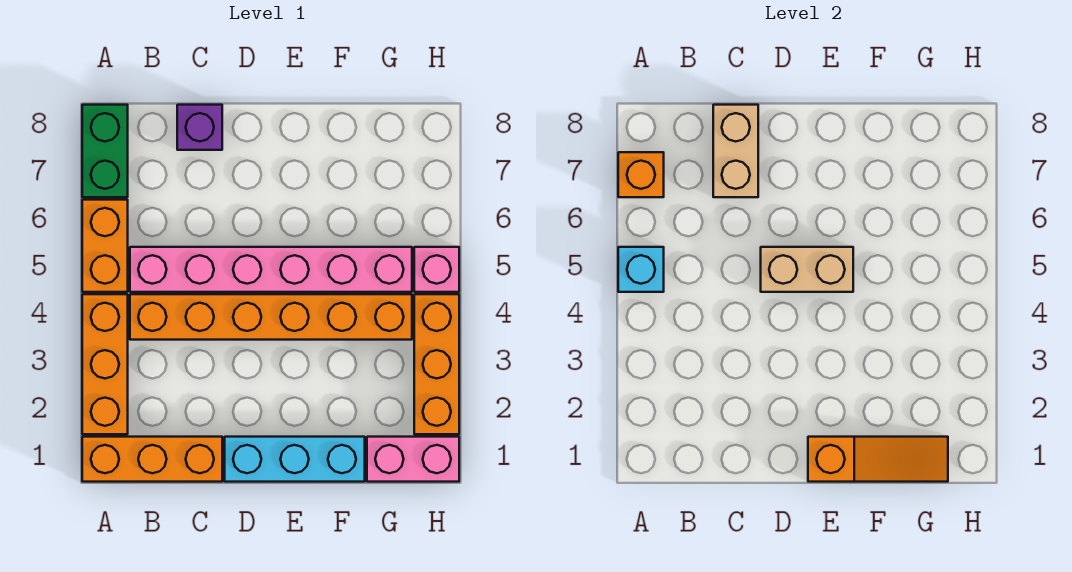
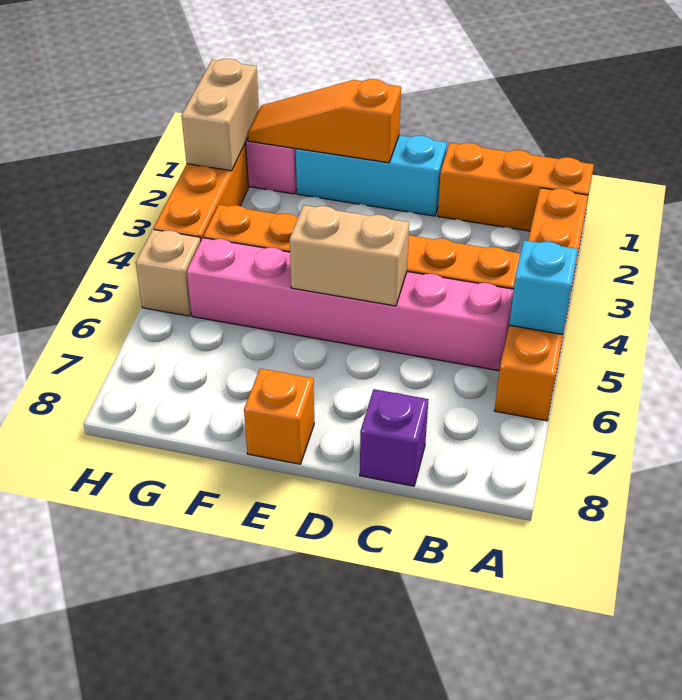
green 1x2 brick [82,105,128,197] -> none
orange 1x1 brick [618,152,664,197] -> orange 1x1 brick moved to [244,369,314,464]
tan 1x2 brick [713,105,758,197] -> tan 1x2 brick moved to [181,59,259,171]
pink 1x1 brick [414,247,459,292] -> tan 1x1 brick [136,229,201,316]

